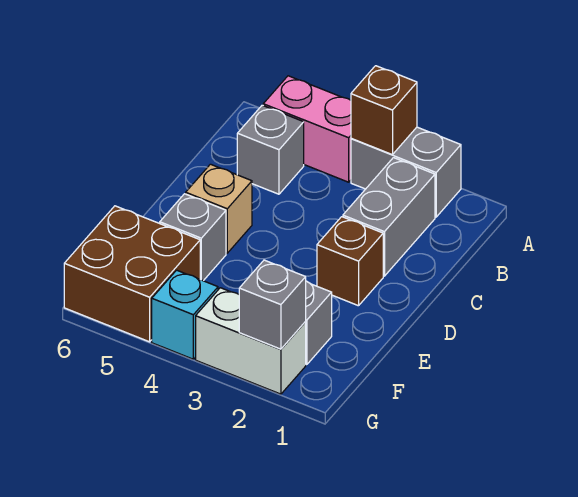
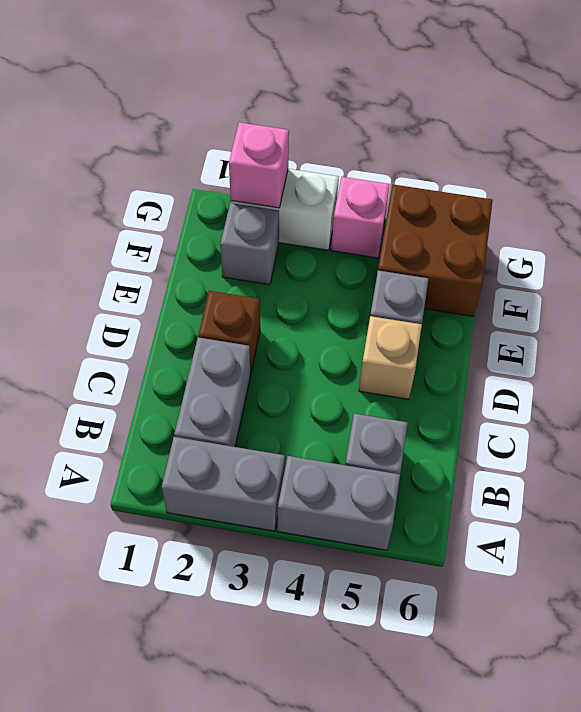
brown 1x1 brick [351,66,417,155] -> none
pink 1x2 brick [263,76,351,182] -> grey 1x2 brick [277,456,400,550]
grey 1x1 brick [239,260,306,349] -> pink 1x1 brick [229,122,289,208]
cyan 1x1 brick [152,270,218,359] -> pink 1x1 brick [331,177,390,258]

